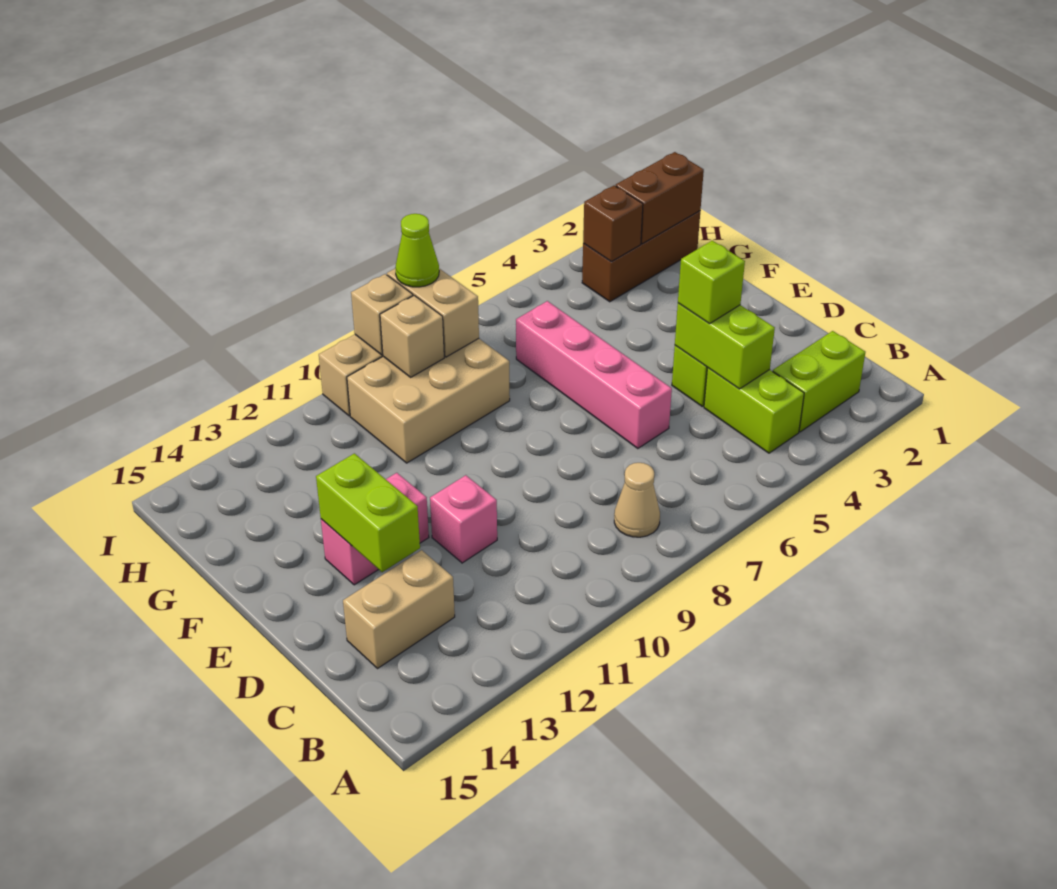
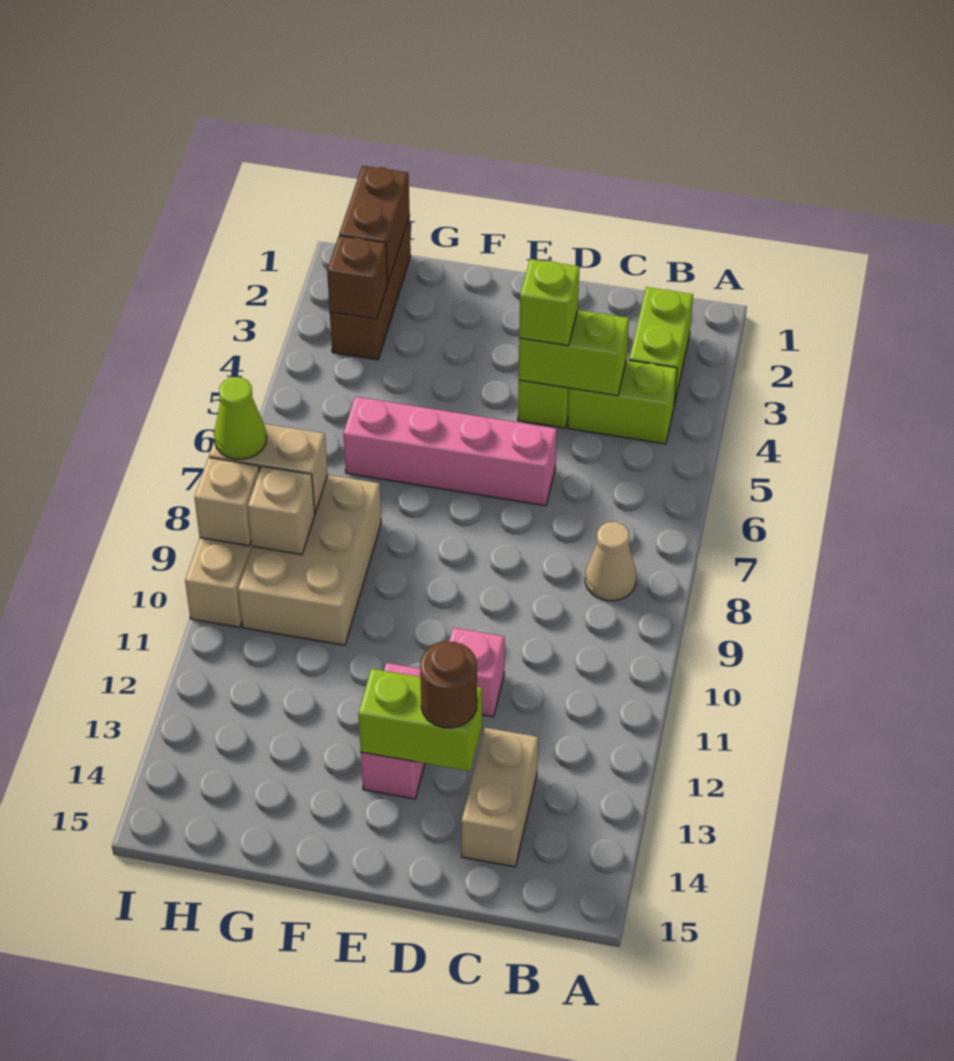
none -> brown 1x1 round brick [420,641,477,728]

